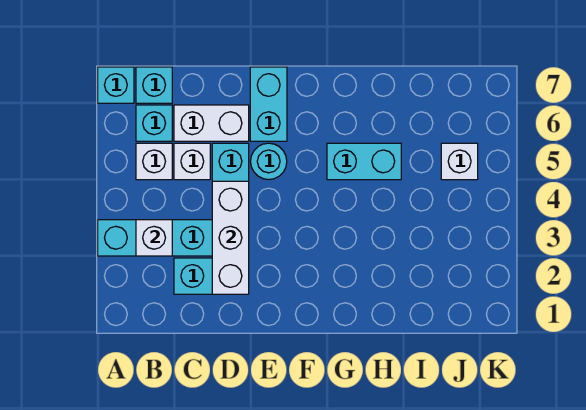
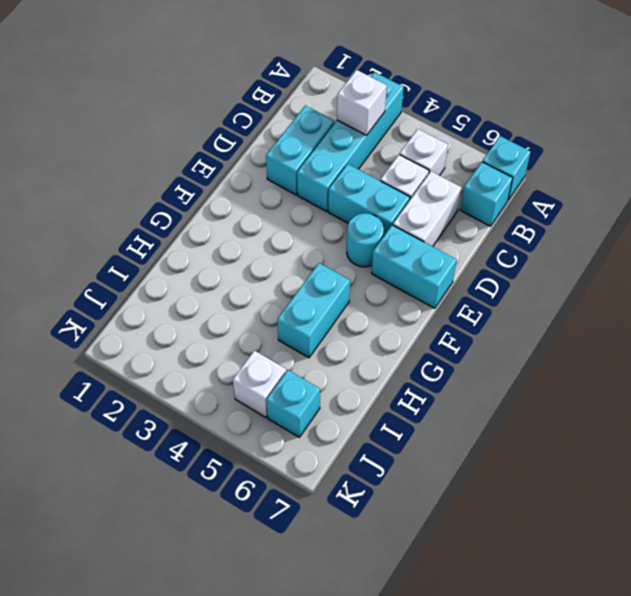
cyan 1x1 brick [136,105,172,141] -> cyan 1x1 brick moved to [267,370,320,437]
white 1x3 brick [212,181,249,294] -> none

